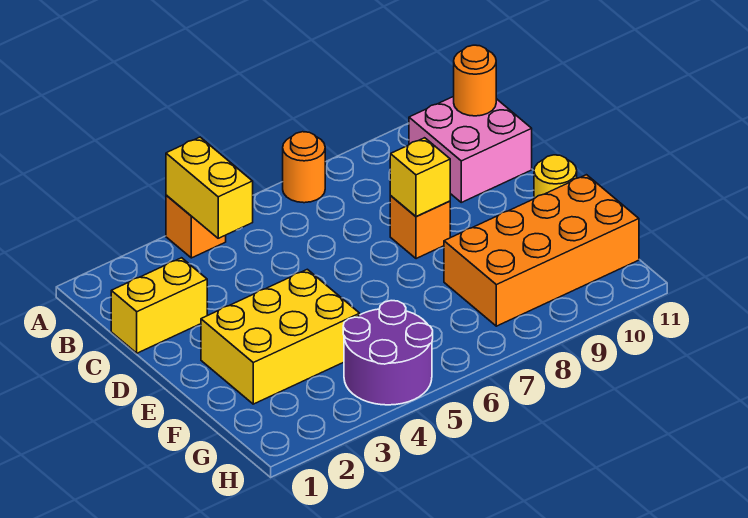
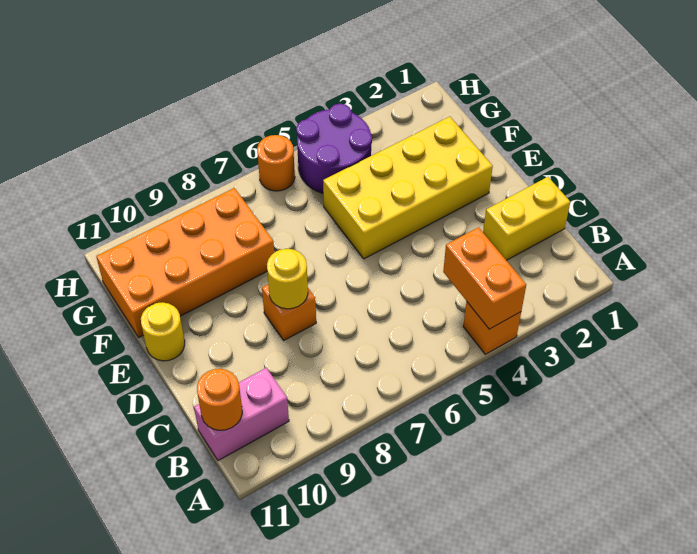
yellow 1x2 brick [166,137,253,238] -> orange 1x2 brick [443,227,526,329]
orange 1x1 round brick [283,132,325,203] -> orange 1x1 round brick moved to [257,135,295,191]
pink 2x2 brick [409,96,532,202] -> pink 1x2 brick [194,368,289,461]
yellow 1x1 brick [390,138,450,216] -> yellow 1x1 round brick [267,249,308,309]
yellow 2x3 brick [201,269,360,404] -> yellow 2x4 brick [323,117,493,259]

